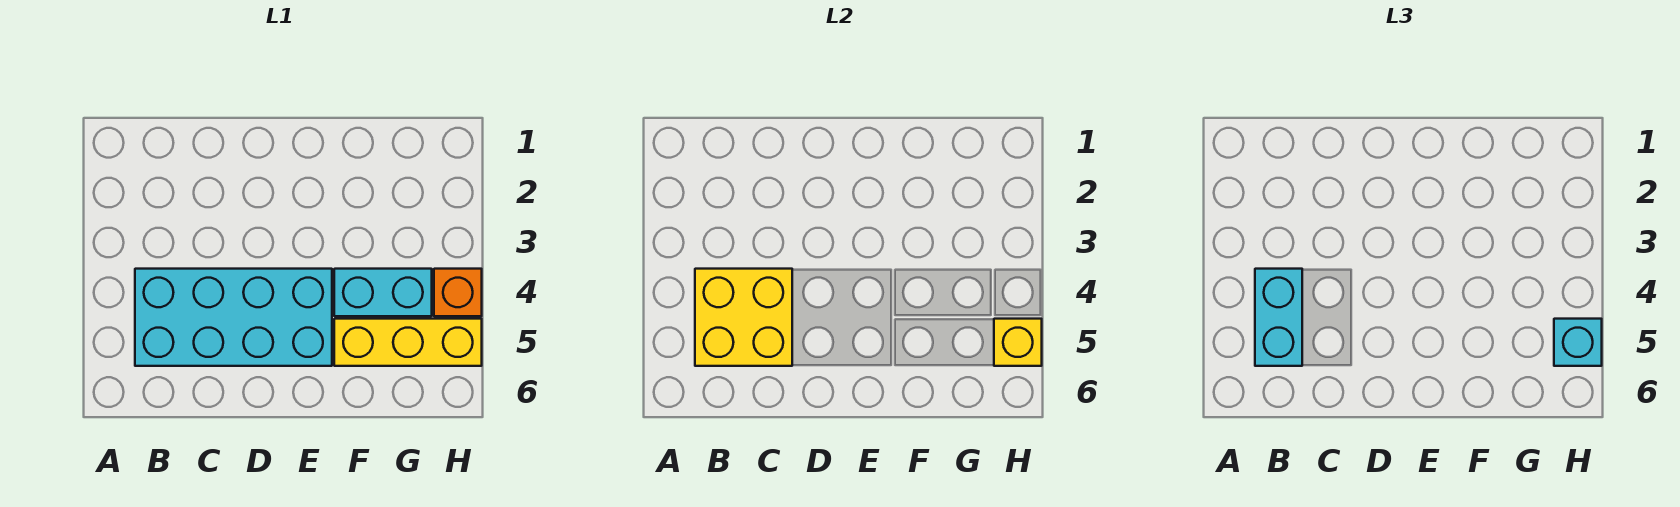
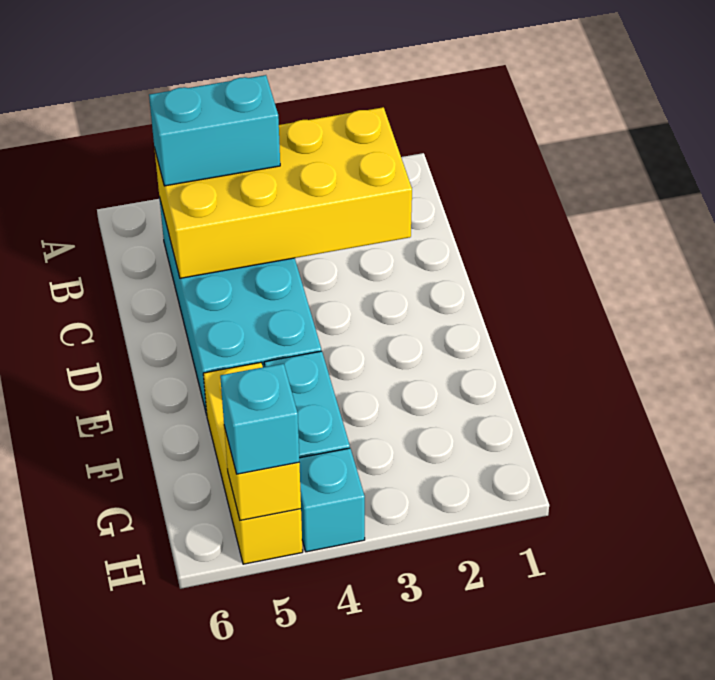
yellow 2x2 brick [695,269,792,366] -> yellow 2x4 brick [154,107,412,278]
orange 1x1 brick [434,269,482,316] -> cyan 1x1 brick [299,448,365,552]

